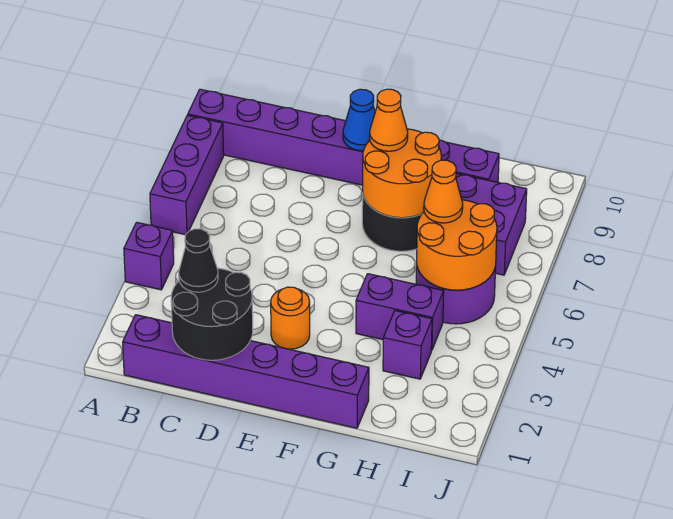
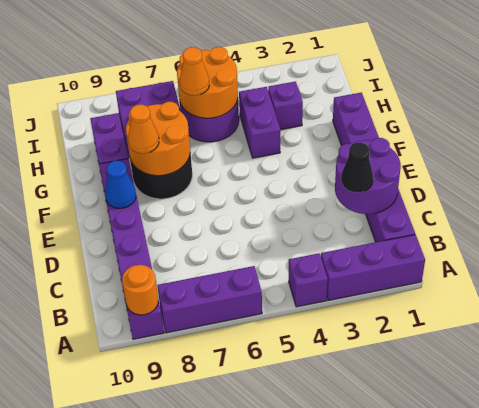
none -> purple 1x3 brick [321,235,425,301]
black 2x2 round brick [171,268,253,360] -> purple 2x2 round brick [335,138,401,214]
orange 1x1 round brick [271,287,310,349] -> orange 1x1 round brick moved to [122,265,158,315]

